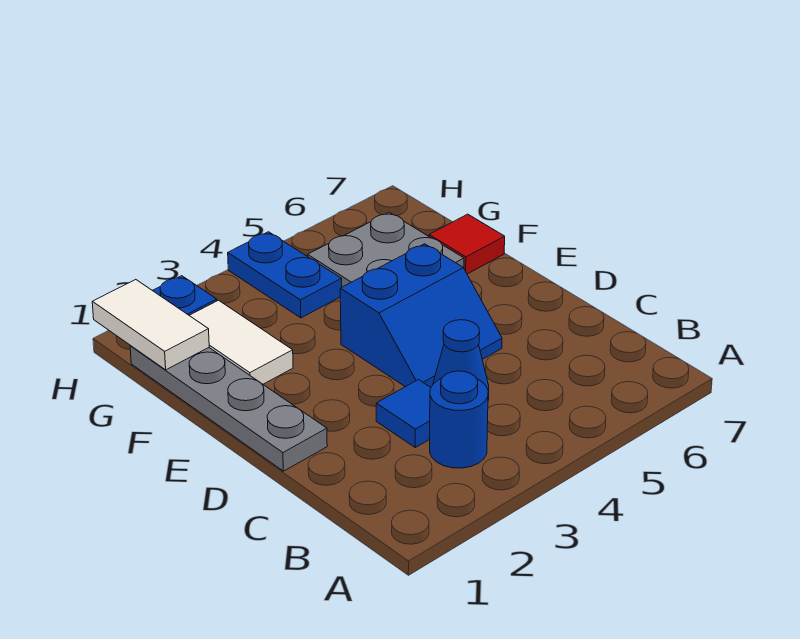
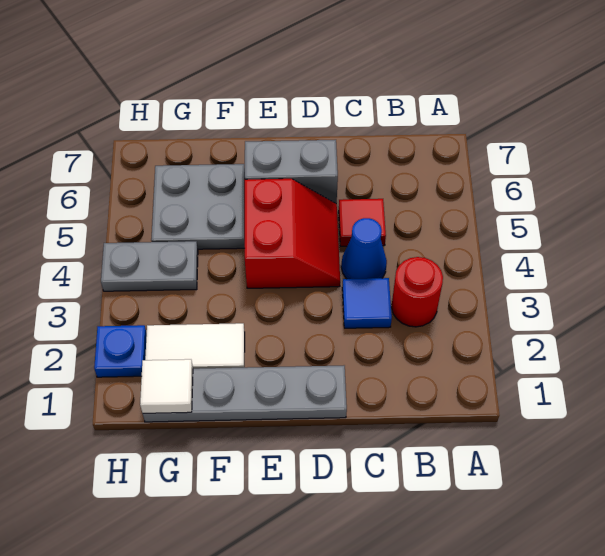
blue 1x1 round brick [430,371,488,468] -> red 1x1 round brick [392,257,443,327]
blue 2x2 slope [340,244,502,387] -> red 2x2 slope [245,179,340,288]
none -> grey 1x2 brick [244,140,338,204]
red 1x1 tile [429,214,505,274] -> red 1x1 tile moved to [339,199,386,246]
white 1x2 tile [92,280,209,370] -> white 1x1 tile [140,359,193,413]
blue 1x2 plate [228,232,342,318] -> grey 1x2 plate [101,241,198,291]

